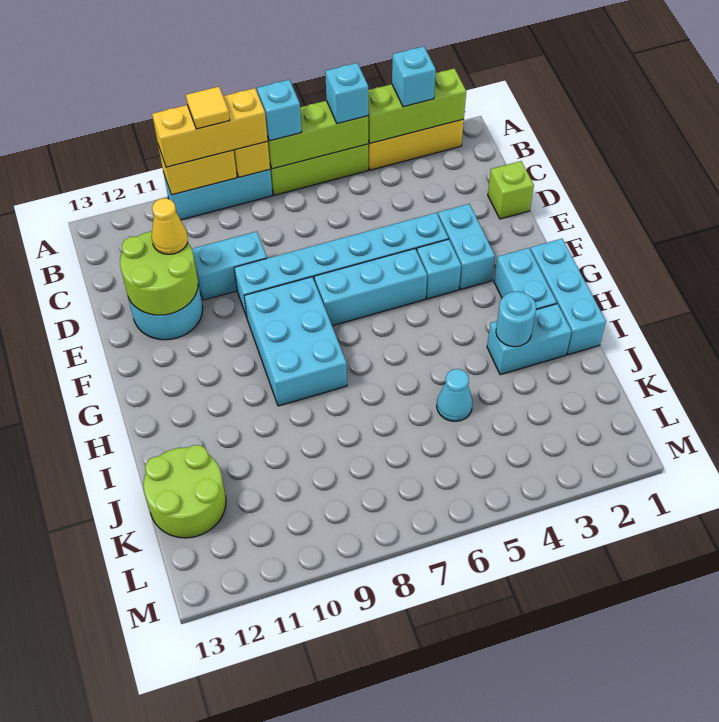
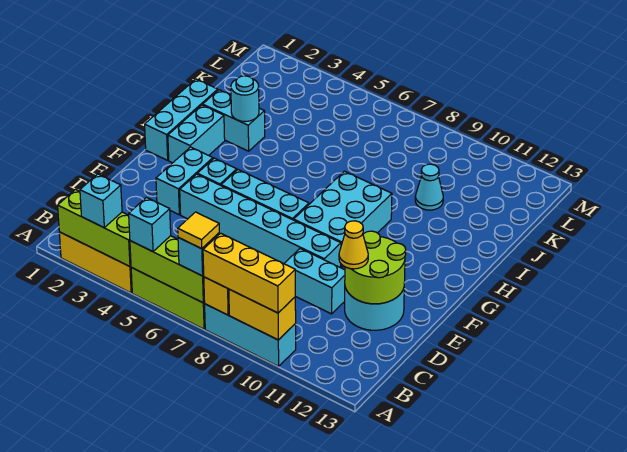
yellow 1x1 tile [186,87,230,129] -> yellow 1x1 tile moved to [178,212,219,249]
lime 1x1 brick [488,161,534,219] -> none
cyan 1x1 cone [437,369,473,421] -> cyan 1x1 cone moved to [415,164,443,210]
lime 2x2 round brick [143,445,226,538] -> none

